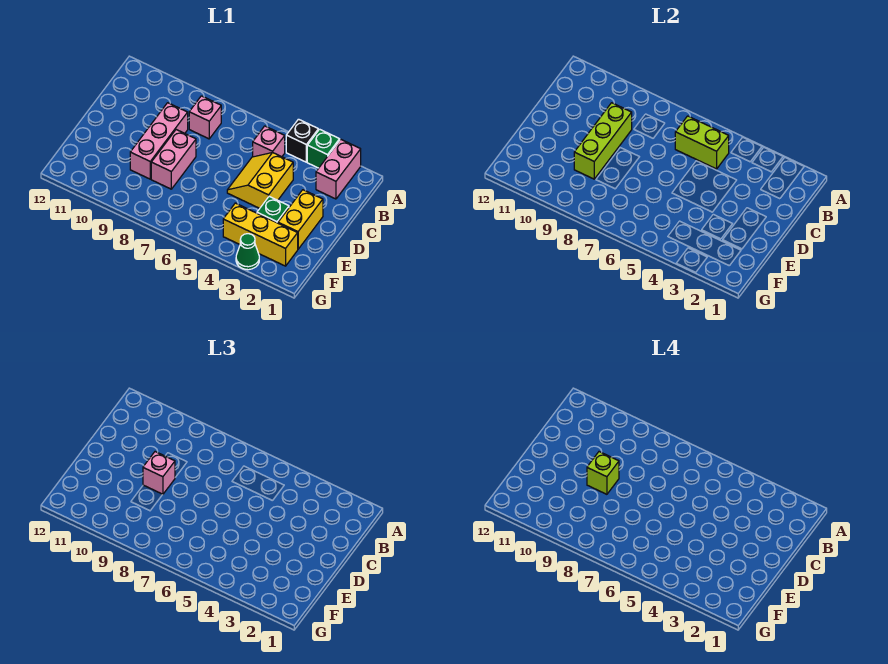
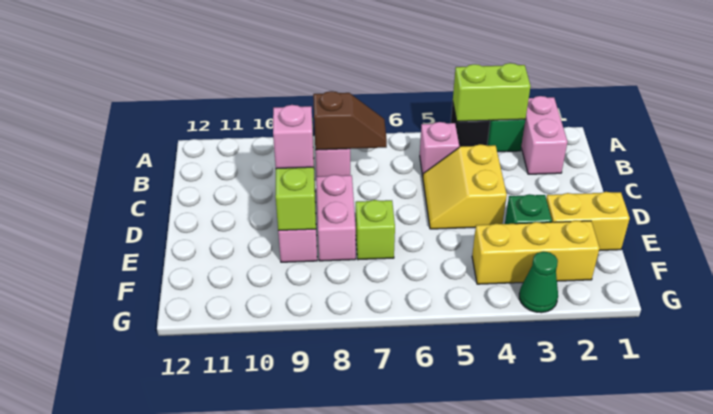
lime 1x2 brick [675,116,729,169] -> lime 1x2 brick moved to [453,63,531,122]
none -> brown 1x2 slope [313,91,387,150]
yellow 1x2 brick [278,190,323,249] -> yellow 1x2 brick turned to [546,192,630,251]
lime 1x1 brick [587,452,619,494] -> lime 1x1 brick moved to [356,200,395,260]

